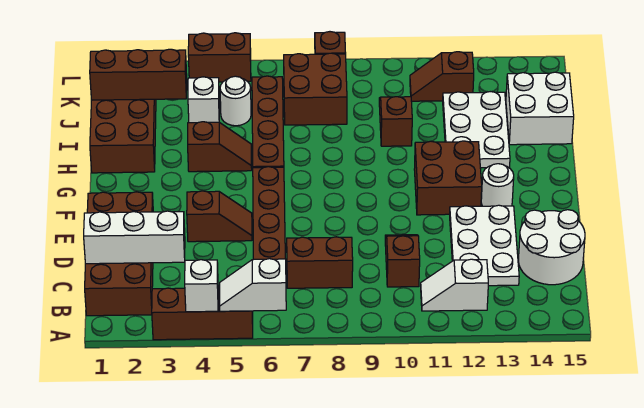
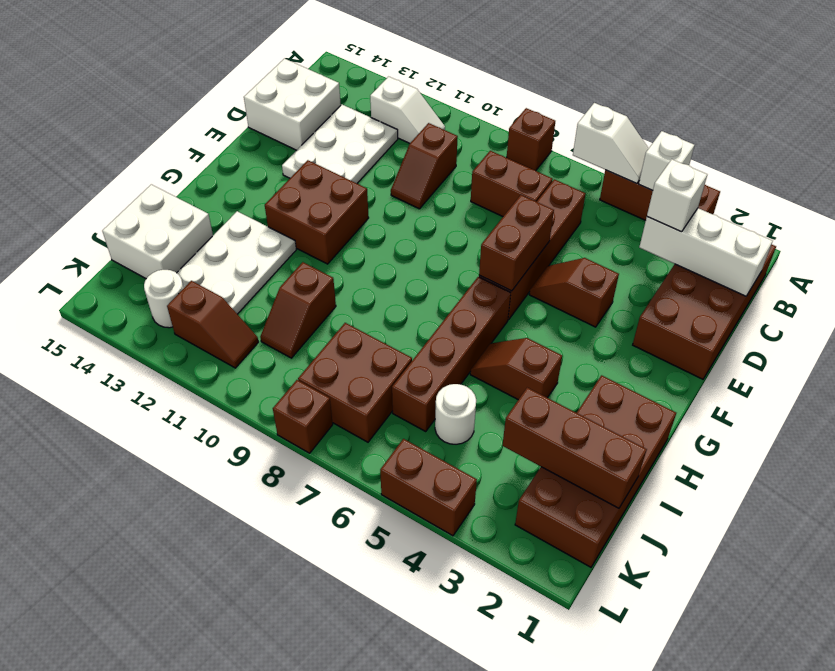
none -> brown 1x1 brick [507,108,555,171]
white 2x2 round brick [519,210,585,285] -> white 2x2 brick [244,59,341,150]
none -> brown 1x2 brick [479,195,554,291]
white 1x1 round brick [481,164,514,206] -> white 1x1 round brick moved to [144,270,184,328]
white 1x1 brick [188,77,219,123] -> white 1x1 brick moved to [647,159,707,232]

